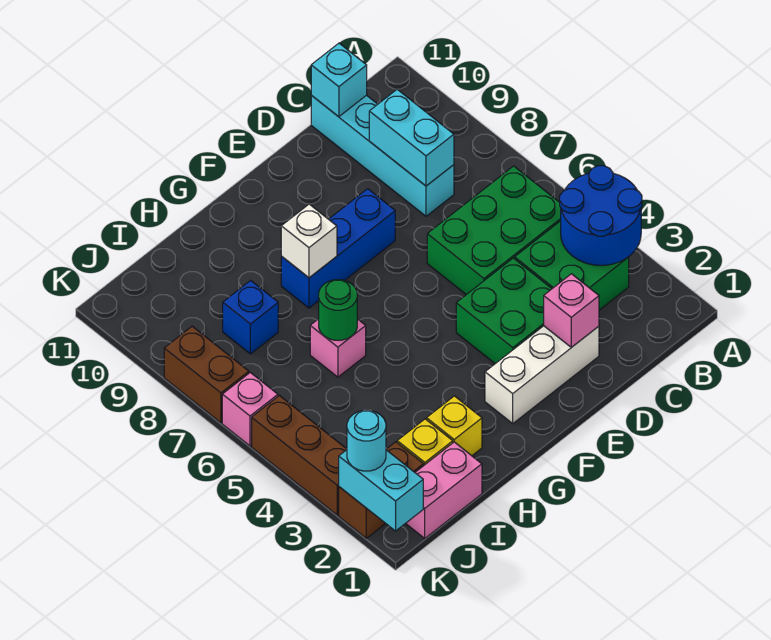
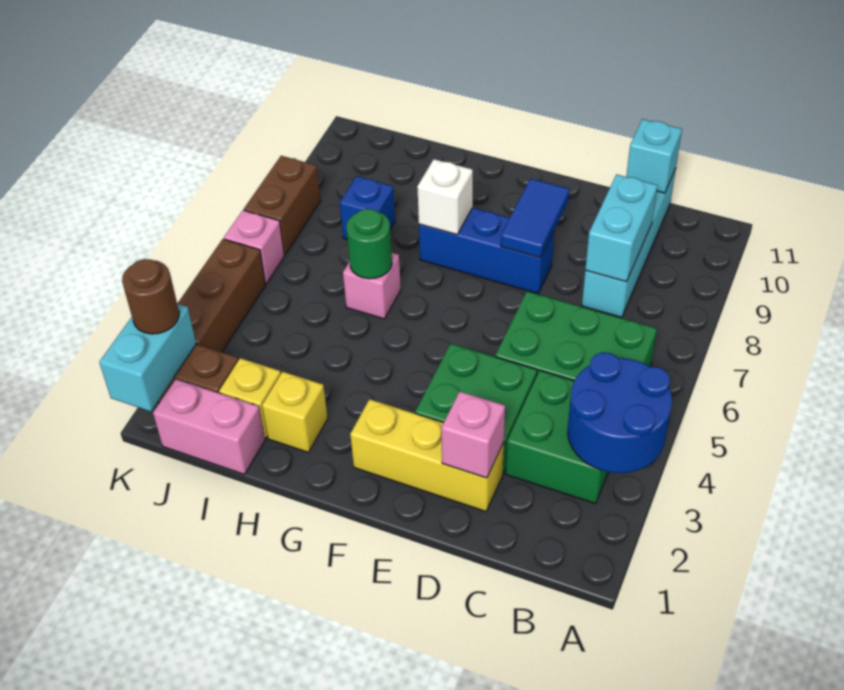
white 1x3 brick [485,326,599,423] -> yellow 1x3 brick [350,399,504,511]
none -> blue 1x2 tile [501,179,569,258]
cyan 1x1 round brick [347,410,386,471] -> brown 1x1 round brick [122,259,179,334]

